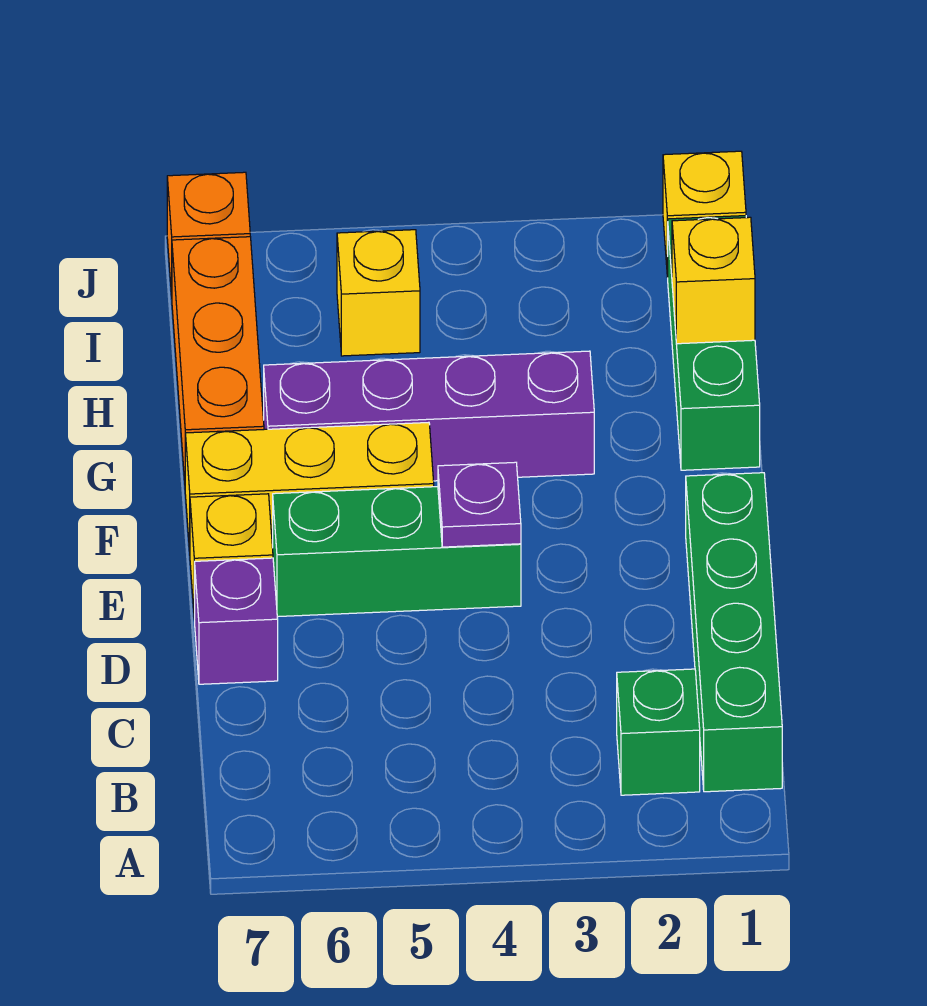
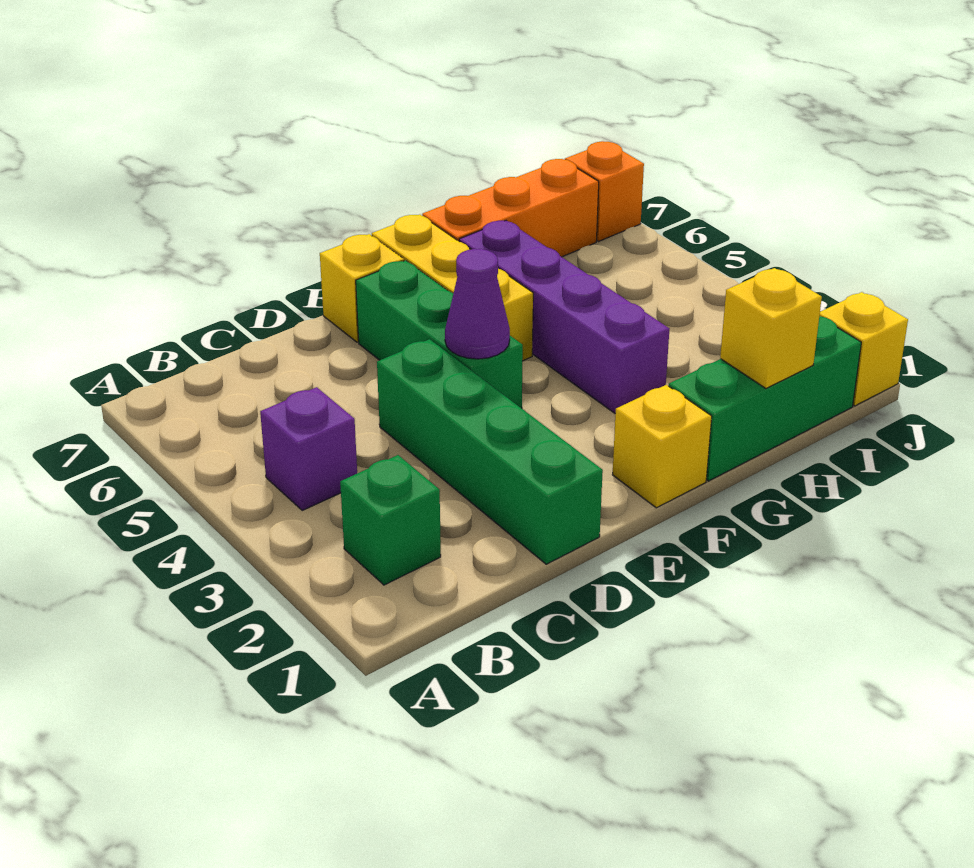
green 1x4 brick [686,473,782,792] -> green 1x4 brick turned to [377,339,603,564]
purple 1x1 brick [195,558,278,684] -> purple 1x1 brick moved to [260,387,357,510]
purple 1x1 plate [438,462,521,547] -> purple 1x1 cone [445,249,510,359]
yellow 1x1 brick [337,230,420,356] -> yellow 1x1 brick moved to [613,385,712,508]

